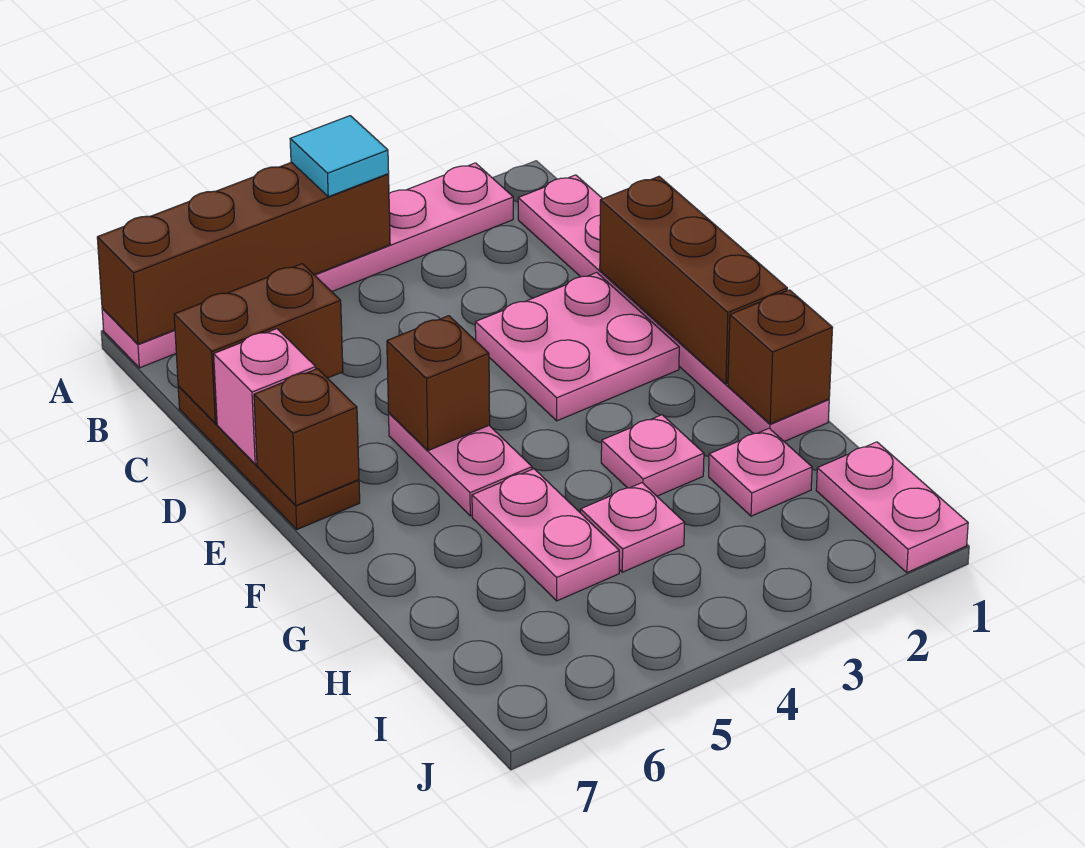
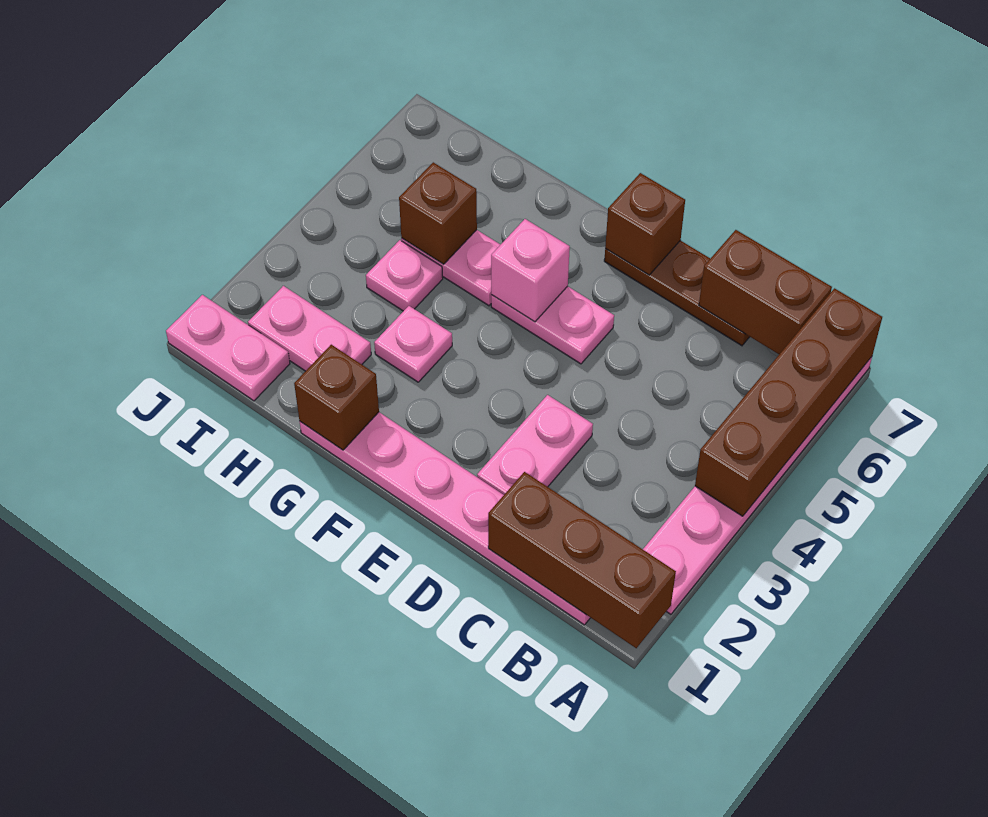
cyan 1x1 tile [290,116,389,197] -> none
brown 1x2 brick [174,264,343,423] -> brown 1x2 brick turned to [699,230,832,354]
brown 1x3 brick [600,177,787,384] -> brown 1x3 brick moved to [488,472,676,648]
pink 2x2 plate [475,273,679,421] -> pink 1x2 plate [477,395,593,495]
pink 1x1 brick [214,329,316,464] -> pink 1x1 brick moved to [491,219,570,322]
brown 1x1 brick [387,316,490,451] -> brown 1x1 brick moved to [399,162,477,264]
pink 1x1 plate [709,428,812,516] -> pink 1x2 plate [248,286,371,371]

